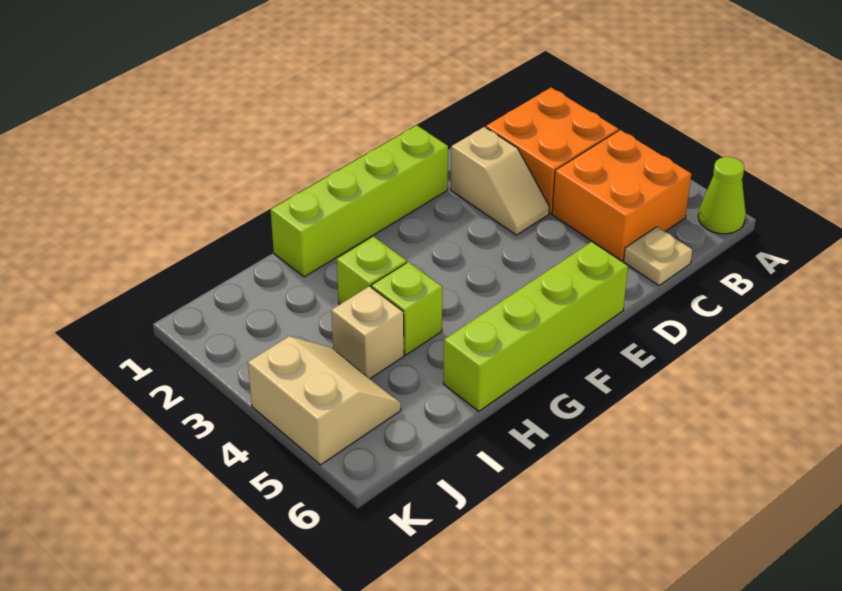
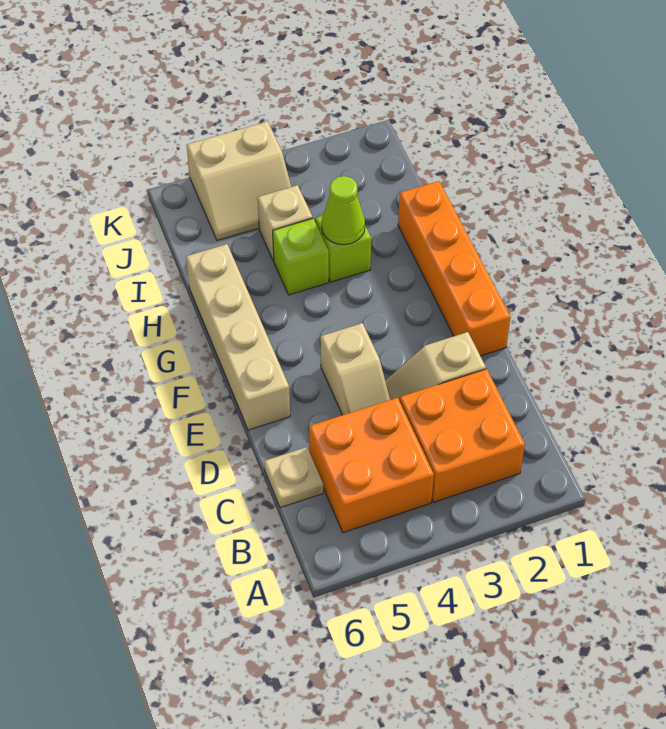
lime 1x1 cone [698,157,746,234] -> lime 1x1 cone moved to [322,176,365,245]
none -> tan 1x2 slope [321,323,390,415]
lime 1x4 brick [271,125,448,277] -> orange 1x4 brick [398,181,510,356]
lime 1x4 brick [443,242,628,411] -> tan 1x4 brick [186,244,290,430]

